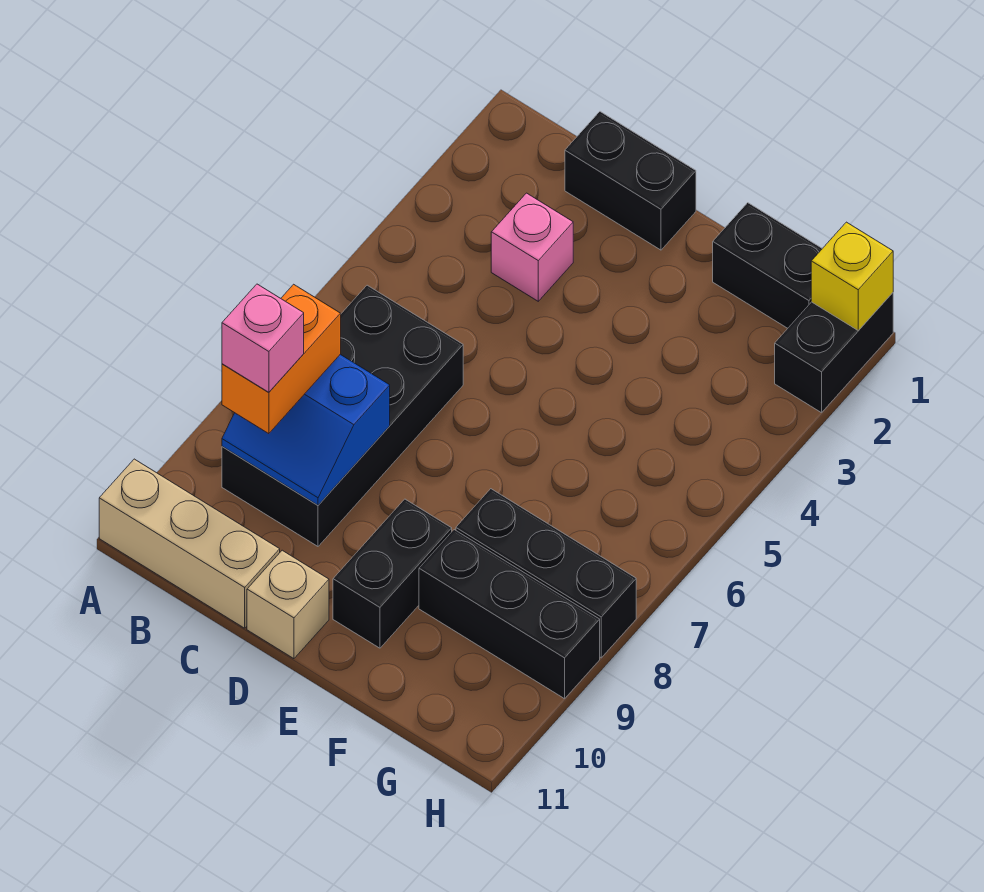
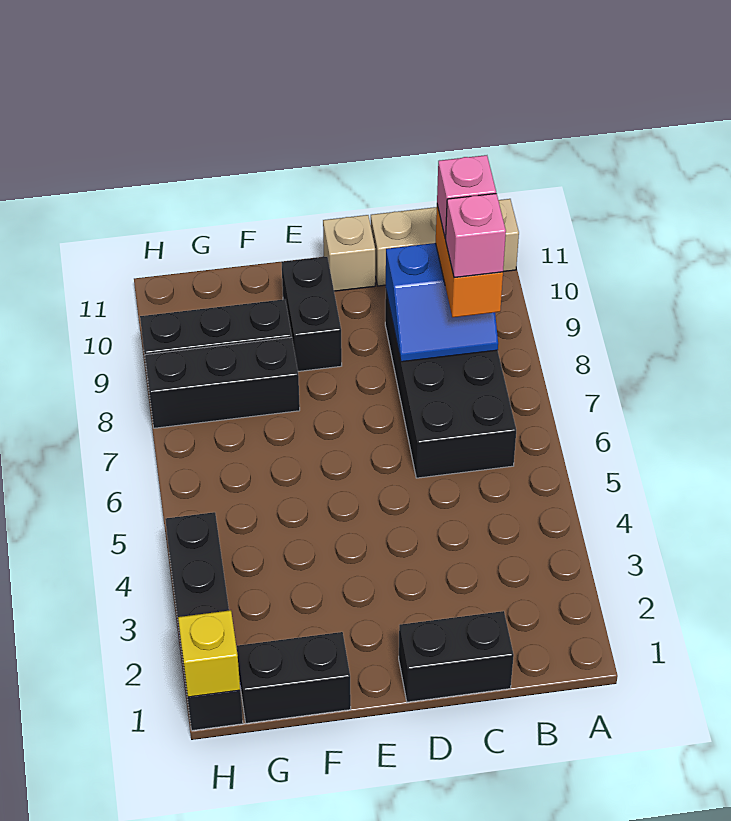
blue 2x2 slope [222,354,390,505] -> blue 2x2 slope turned to [386,243,498,362]
pink 1x1 brick [491,193,573,301] -> pink 1x1 brick moved to [446,194,506,278]
black 1x2 brick [775,293,893,413] -> black 1x4 brick [165,512,243,731]

